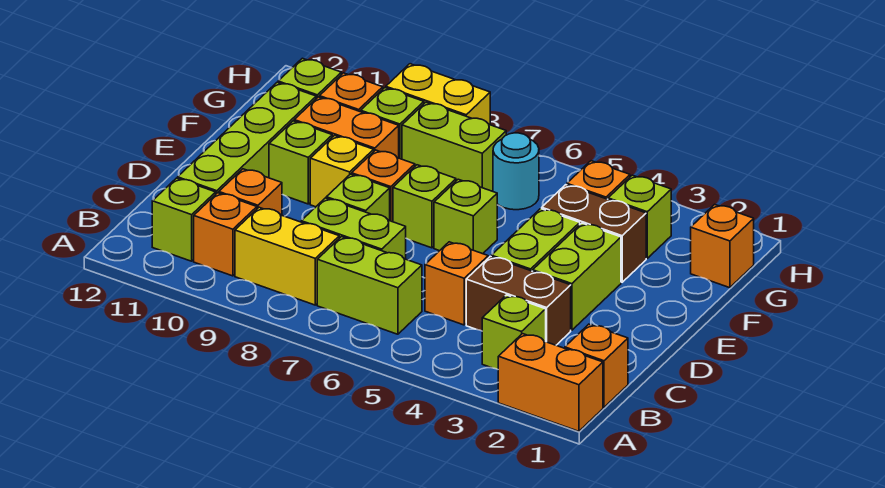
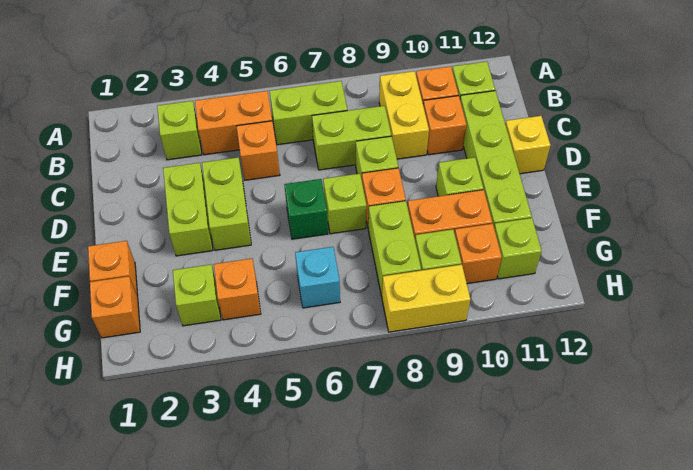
orange 1x2 brick [498,334,603,431] -> orange 1x2 brick moved to [195,91,272,155]
orange 1x1 brick [565,324,628,407] -> orange 1x1 brick moved to [88,241,138,296]
yellow 1x2 brick [235,207,339,305] -> yellow 1x2 brick turned to [379,71,429,159]
brown 1x2 brick [466,256,571,345] -> none
lime 1x1 brick [434,179,497,254] -> green 1x1 brick [284,179,328,239]
yellow 1x1 brick [310,136,374,207] -> yellow 1x1 brick moved to [505,116,550,174]
brown 1x2 brick [542,185,646,282] -> none
cyan 1x1 round brick [493,133,539,210] -> cyan 1x1 brick [295,247,340,308]
lime 1x2 brick [402,102,506,191] -> lime 1x2 brick turned to [368,201,421,296]

